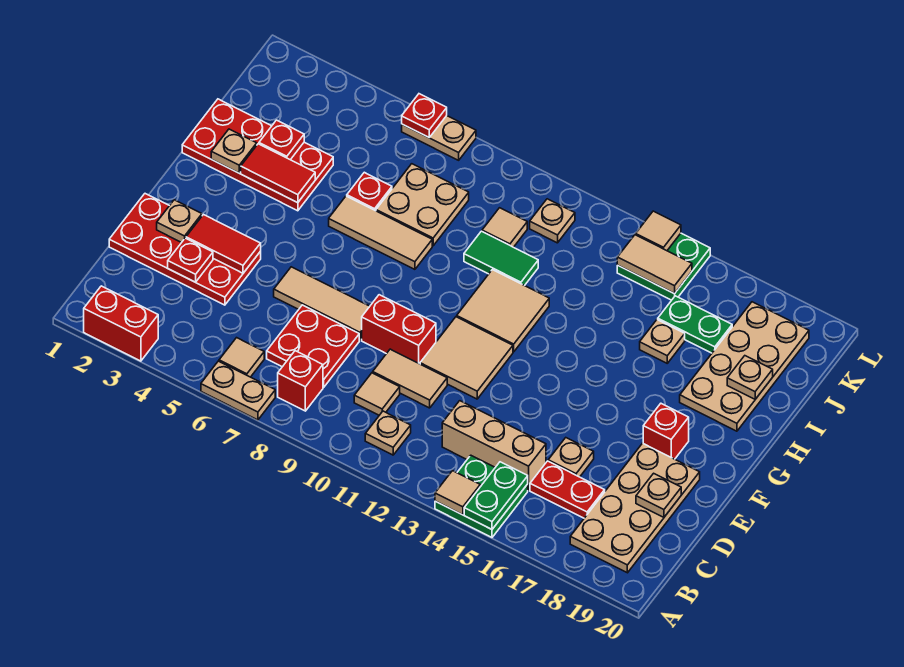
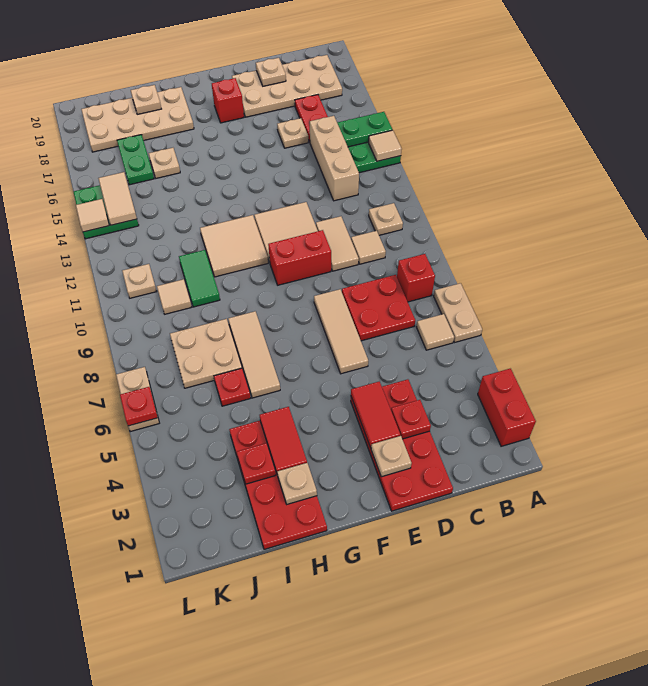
red 1x2 brick [362,295,436,364] -> red 1x2 brick turned to [268,230,331,285]

